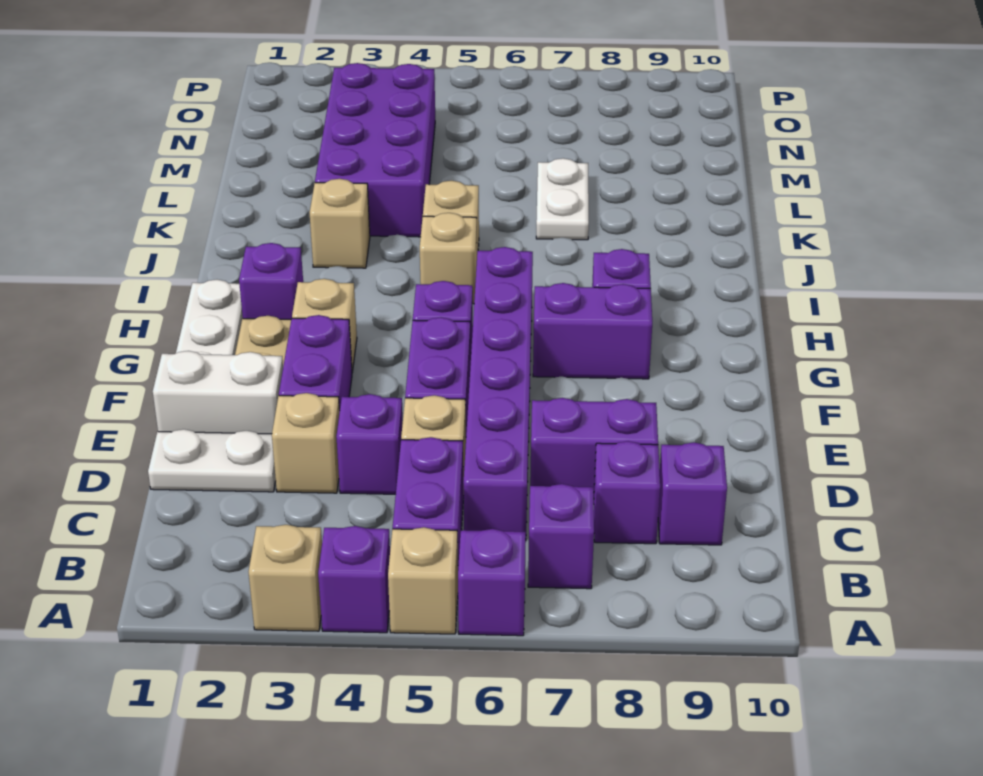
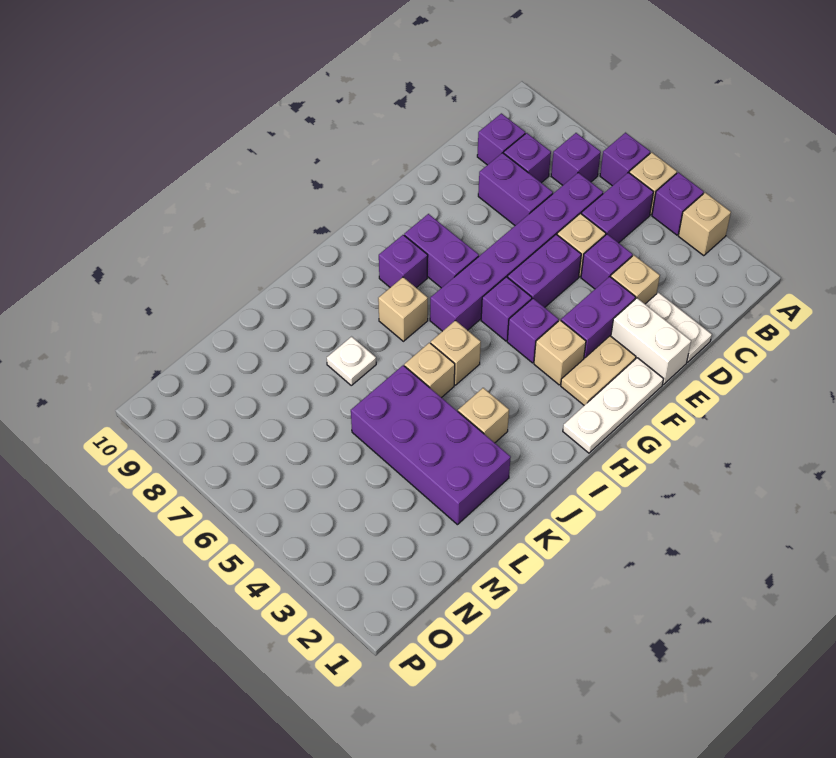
purple 1x1 brick [239,243,303,319] -> purple 1x1 brick moved to [507,299,559,363]
none -> tan 1x1 brick [378,277,428,341]
purple 2x4 brick [315,63,435,237] -> purple 2x4 brick turned to [351,365,511,525]
white 1x2 plate [536,158,589,240] -> white 1x1 plate [327,337,376,385]

